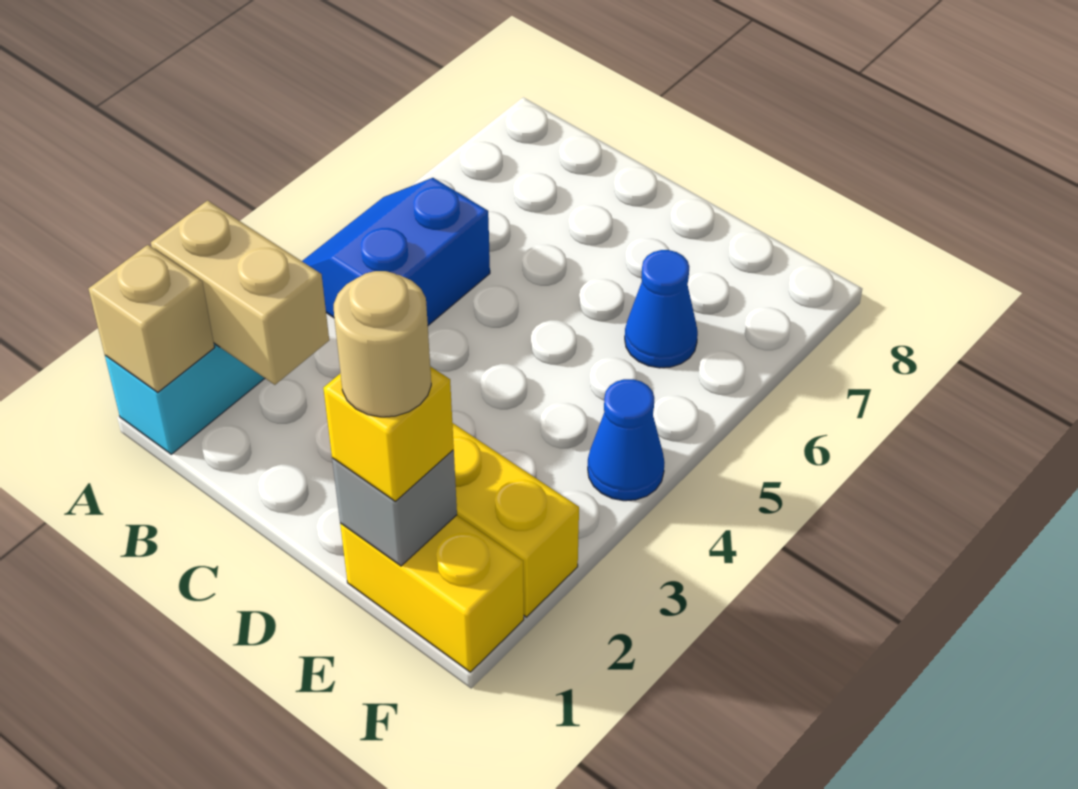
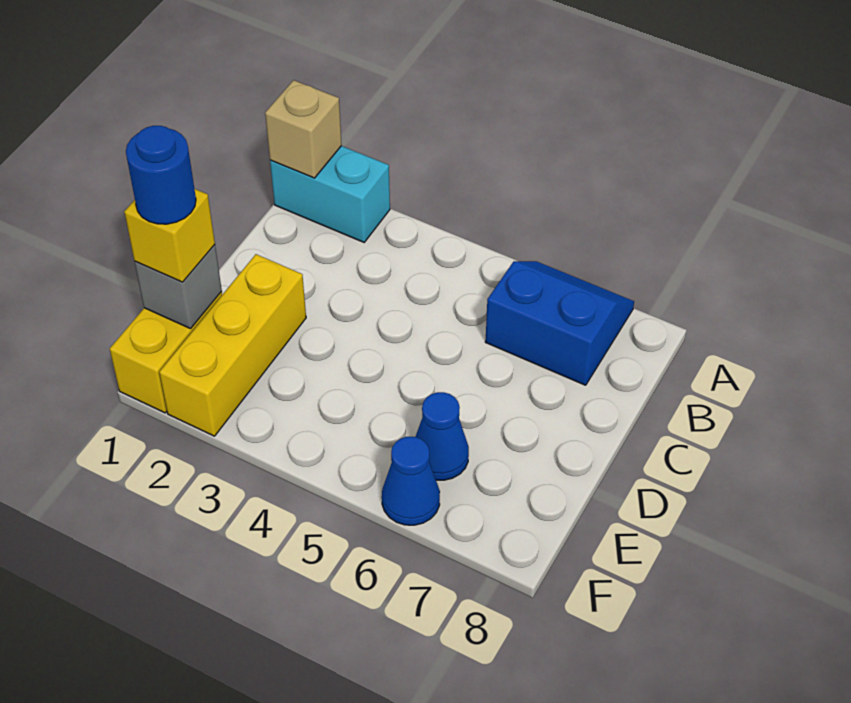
tan 1x2 brick [151,200,329,385] -> none
blue 2x2 slope [302,178,490,325] -> blue 2x2 slope moved to [485,261,634,385]
tan 1x1 round brick [334,271,431,417] -> blue 1x1 round brick [126,126,196,224]
blue 1x1 cone [588,379,665,501] -> blue 1x1 cone moved to [382,437,440,525]

